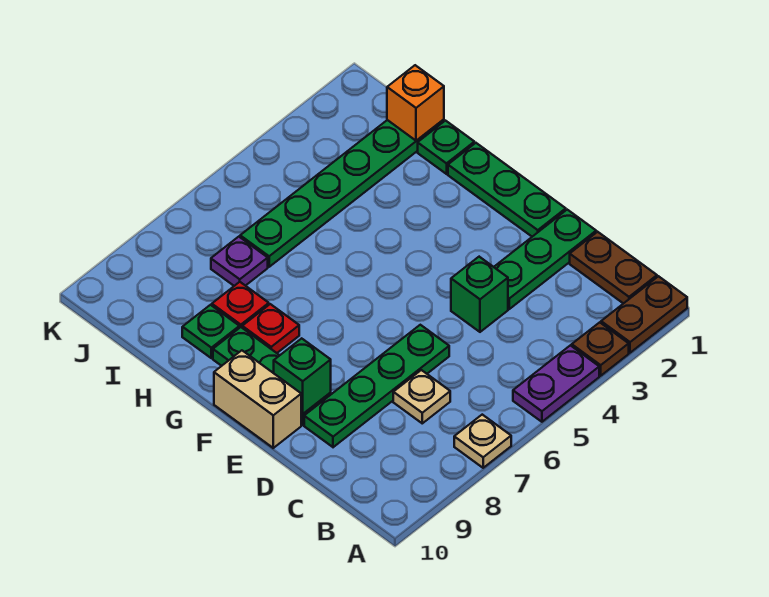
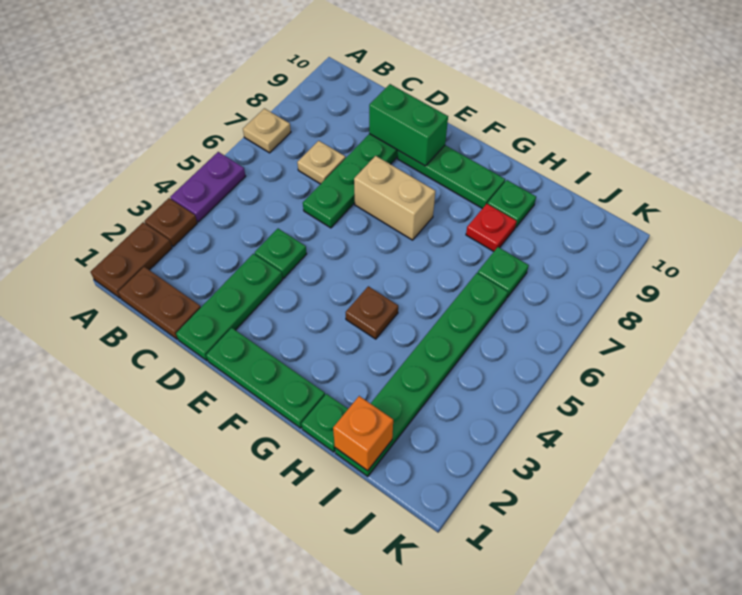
green 1x1 brick [451,257,508,332] -> green 1x1 plate [255,229,307,278]
green 1x1 brick [274,338,331,414] -> green 1x2 brick [369,84,448,166]
tan 1x2 brick [214,350,301,448] -> tan 1x2 brick moved to [354,156,435,240]
none -> brown 1x1 plate [346,286,398,339]
red 1x1 plate [242,304,299,353] -> none
purple 1x1 plate [211,237,268,286] -> green 1x1 plate [478,247,529,298]

